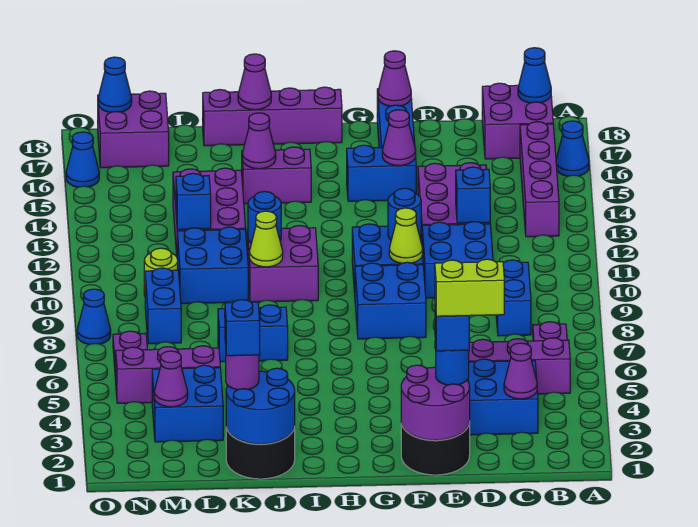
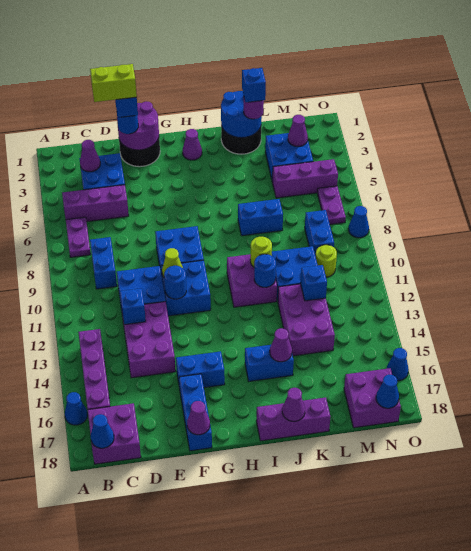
purple 1x1 cone [382,110,416,166] -> purple 1x1 cone moved to [183,129,202,160]
purple 1x4 brick [203,87,342,146] -> purple 1x3 brick [256,397,330,441]
purple 1x2 brick [242,147,311,204] -> blue 1x2 brick [245,345,294,381]
lime 1x1 cone [249,211,283,267] -> lime 1x1 round brick [251,237,272,267]

